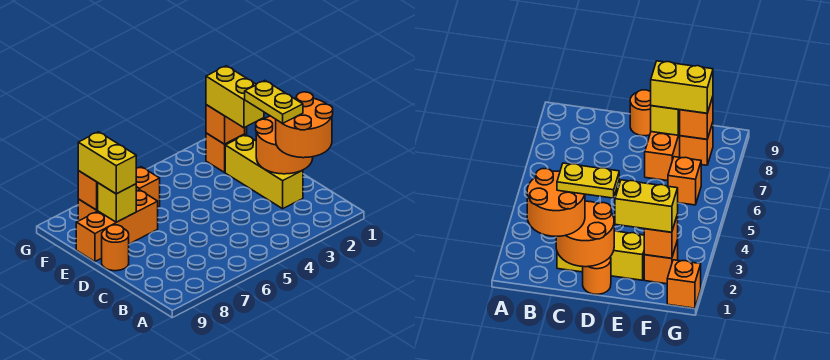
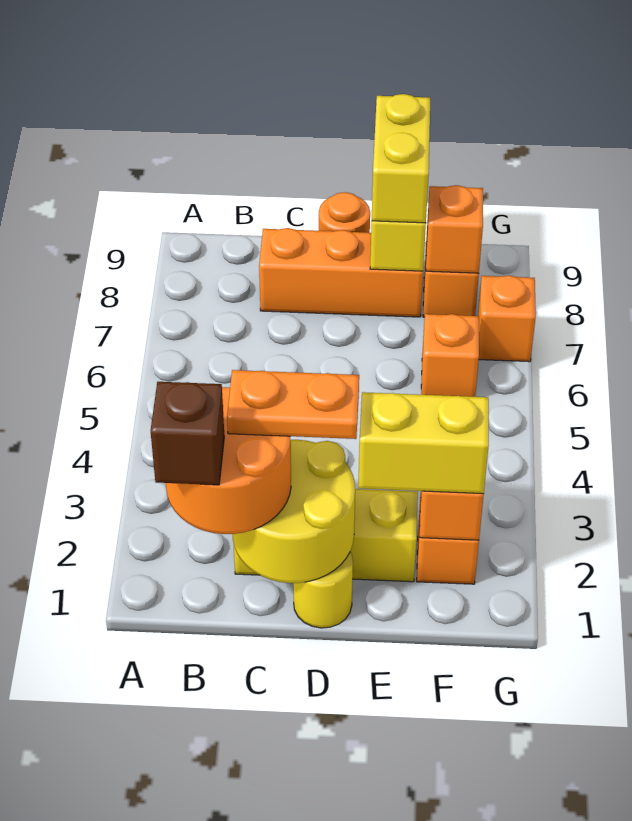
none -> brown 1x1 brick [151,382,224,485]
orange 2x2 round brick [256,116,313,174] -> yellow 2x2 round brick [232,440,355,583]
yellow 1x2 plate [245,81,303,124] -> orange 1x2 plate [227,370,359,439]
orange 1x1 round brick [583,257,611,294] -> yellow 1x1 round brick [293,552,353,628]
orange 1x3 brick [76,190,158,262] -> orange 1x3 brick turned to [259,228,423,317]
yellow 1x2 brick [78,132,136,194] -> yellow 1x2 brick turned to [372,94,430,223]
orange 1x1 brick [667,260,701,308] -> orange 1x1 brick moved to [478,275,536,362]

